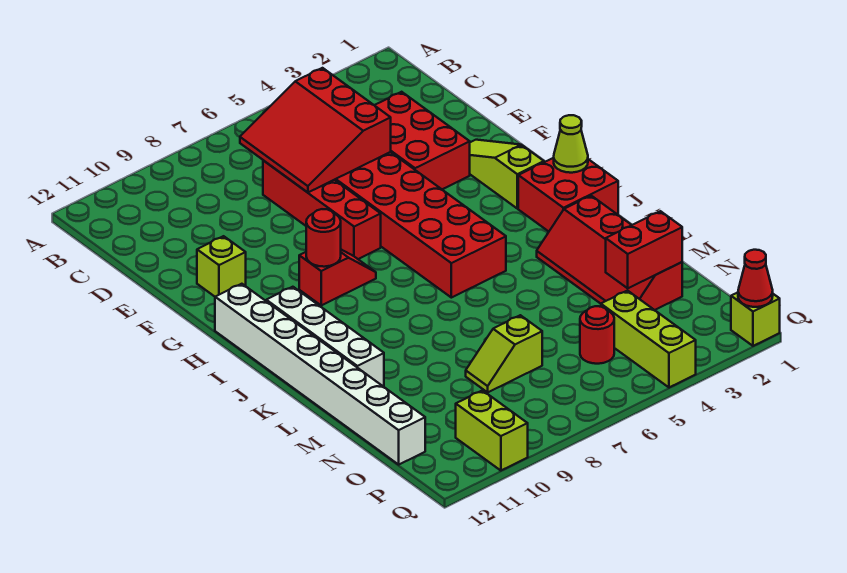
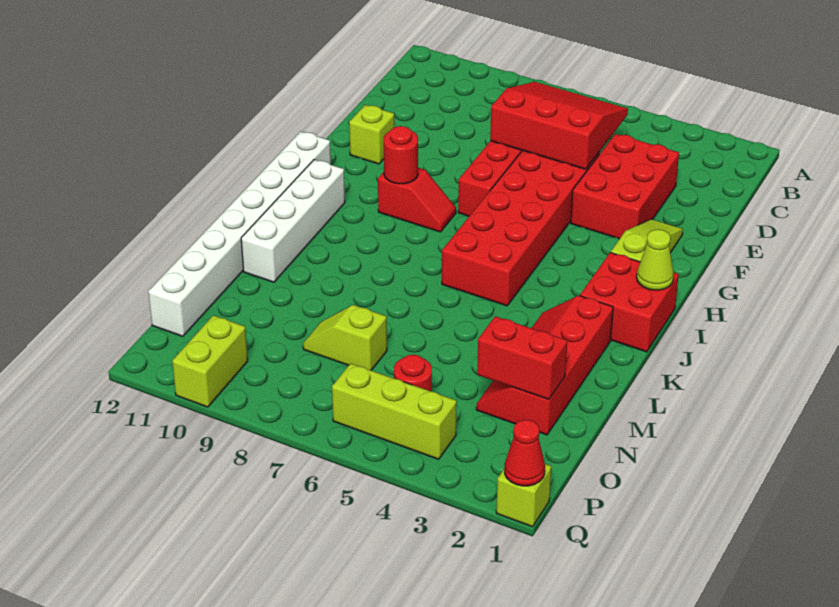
red 3x3 slope [240,68,391,192] -> red 3x3 slope turned to [490,82,628,169]
lime 1x3 brick [601,291,696,387] -> lime 1x3 brick turned to [332,363,457,459]

